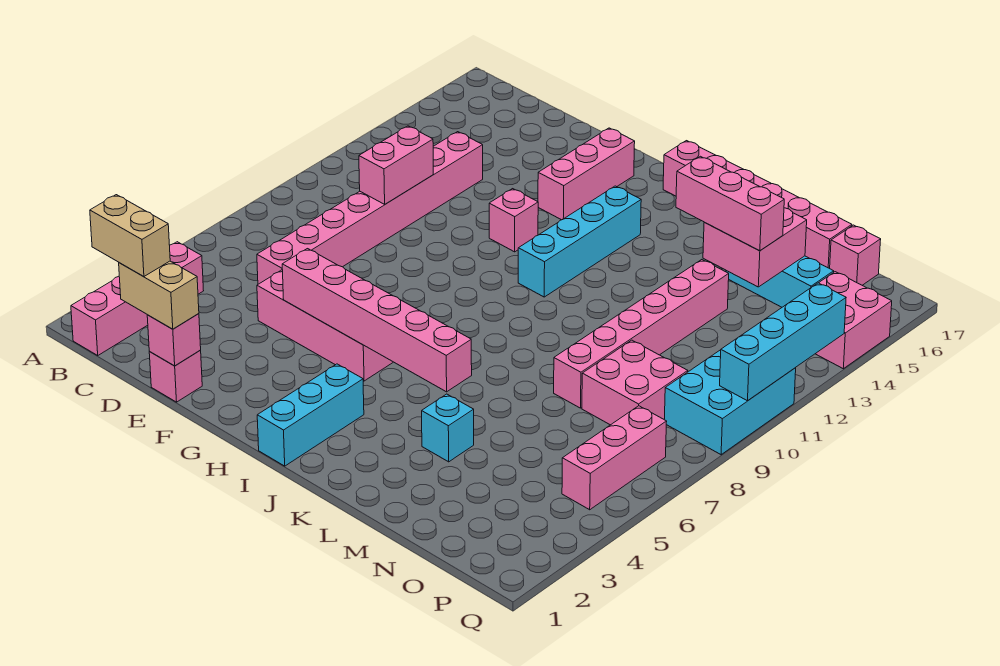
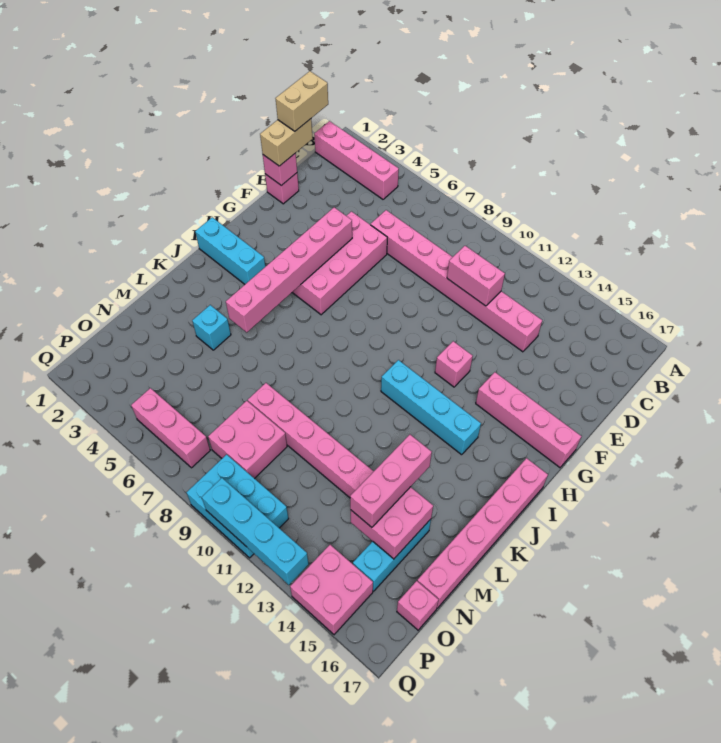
pink 1x3 brick [538,128,635,220] -> pink 1x4 brick [476,372,582,467]

